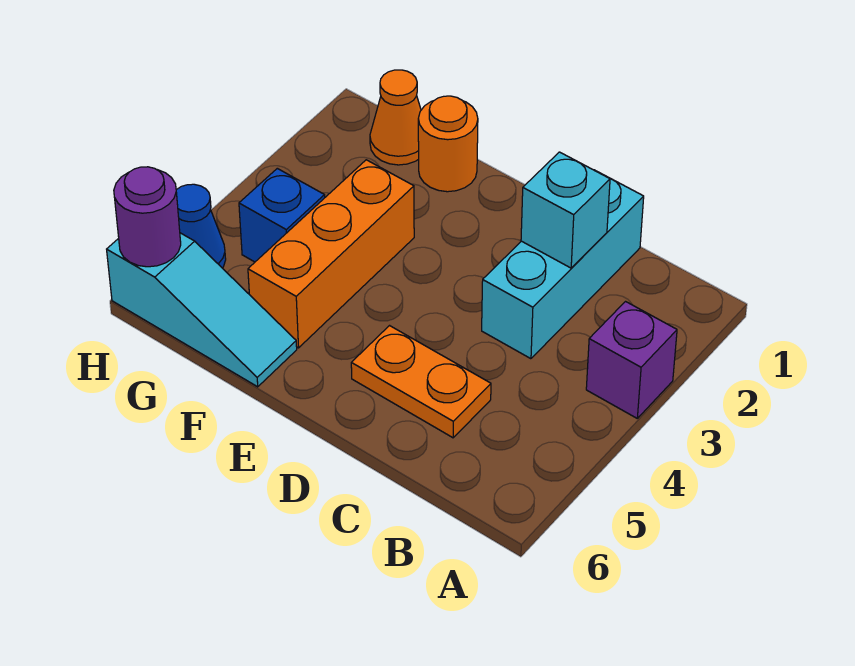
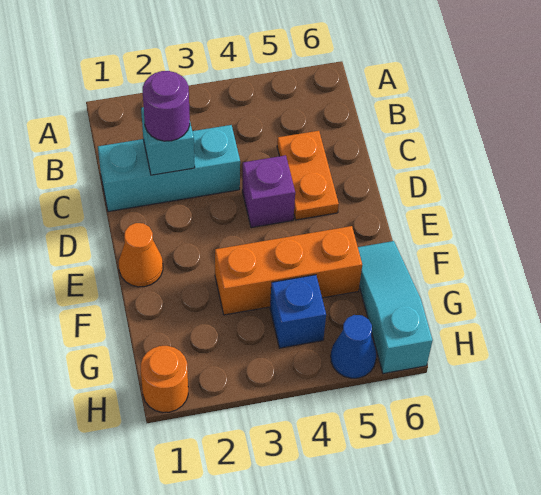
purple 1x1 brick [586,302,677,418] -> purple 1x1 brick moved to [242,155,295,228]
orange 1x1 round brick [418,96,478,192] -> orange 1x1 round brick moved to [141,346,188,413]
orange 1x1 cone [370,70,421,165] -> orange 1x1 cone moved to [119,223,163,287]
purple 1x1 round brick [114,167,181,267] -> purple 1x1 round brick moved to [143,71,190,141]

